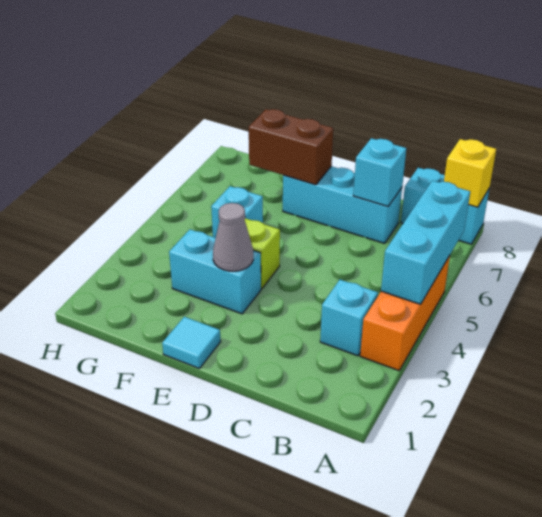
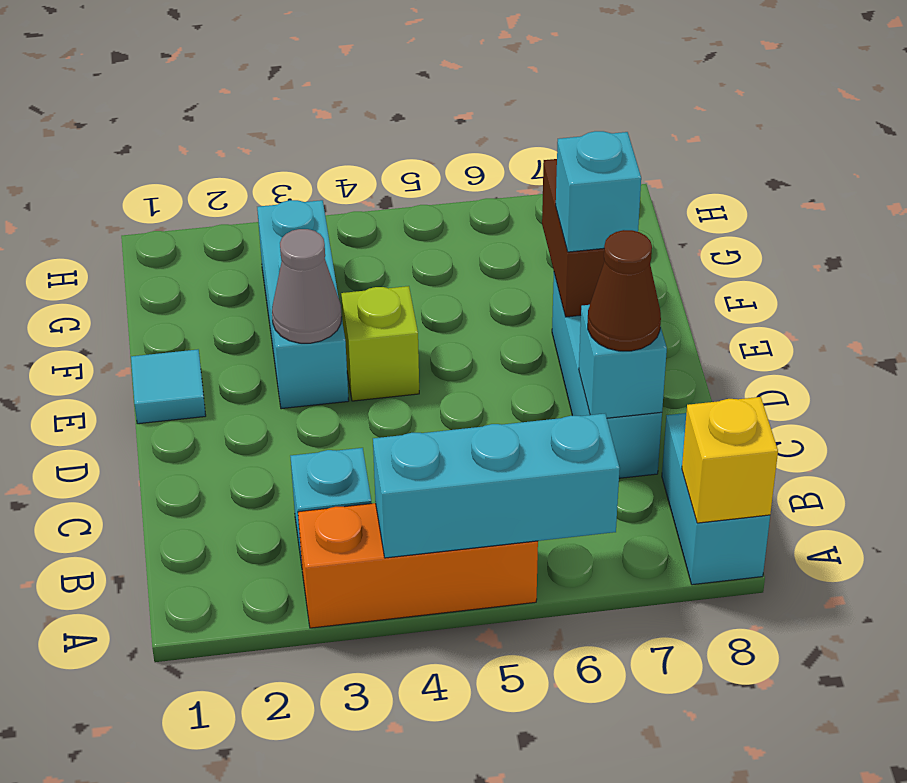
none -> brown 1x1 cone [588,230,661,351]
cyan 1x2 brick [169,229,261,314] -> cyan 1x3 brick [257,200,349,409]
cyan 1x1 brick [211,186,263,238] -> cyan 1x1 brick moved to [556,131,641,252]

